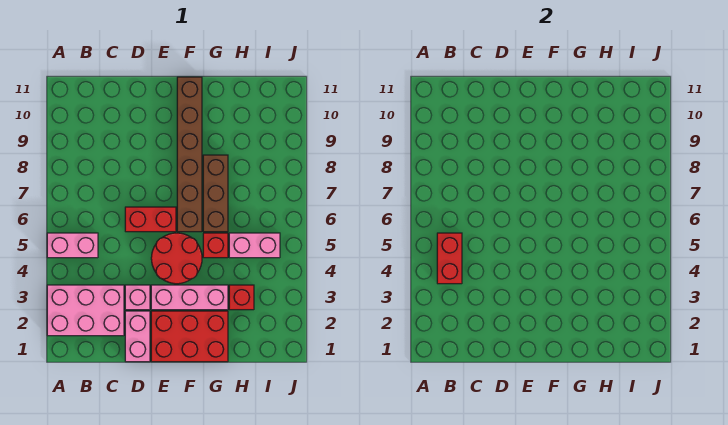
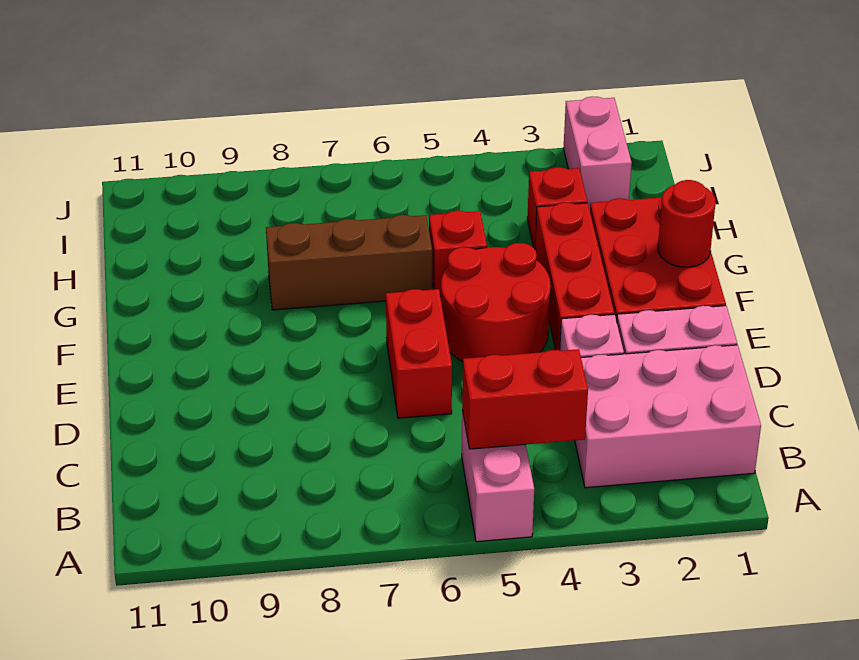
pink 2x3 brick [47,285,124,336] -> pink 2x3 brick turned to [575,345,761,488]
pink 1x3 brick [151,285,228,310] -> red 1x3 brick [535,202,614,350]
none -> red 1x1 round brick [658,180,715,267]
brown 1x6 brick [177,77,202,232] -> none
pink 1x2 brick [229,233,280,258] -> pink 1x2 brick moved to [563,96,632,210]

